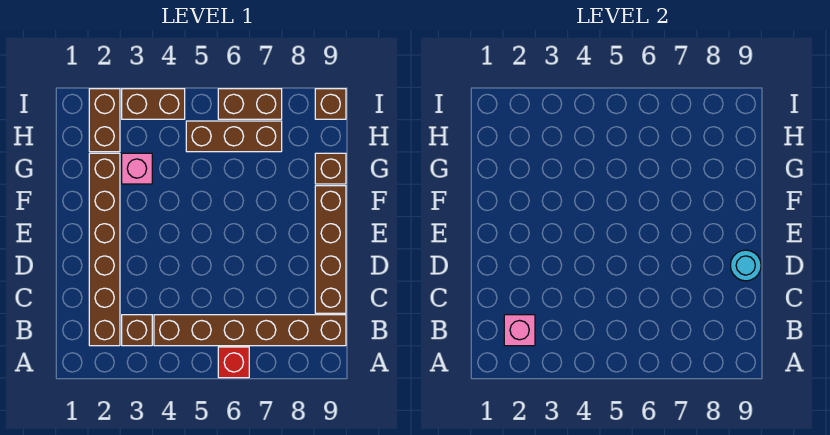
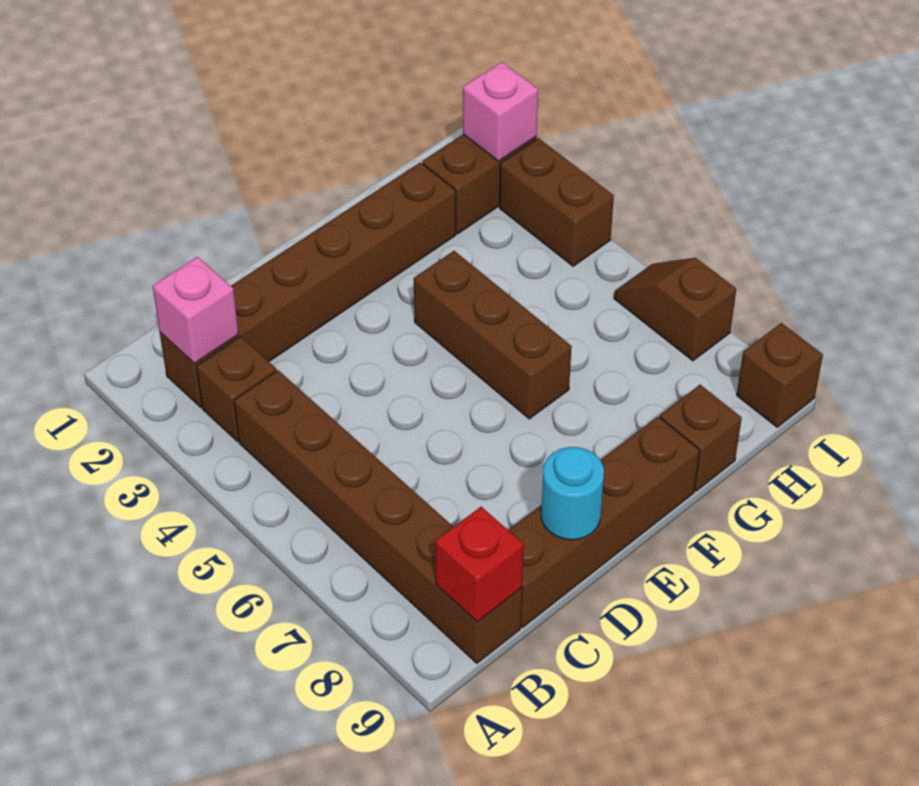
red 1x1 brick [218,347,249,378] -> red 1x1 brick moved to [435,507,524,622]
pink 1x1 brick [122,153,152,184] -> pink 1x1 brick moved to [463,62,538,161]
brown 1x3 brick [186,121,282,152] -> brown 1x3 brick moved to [413,251,572,419]
brown 1x2 brick [218,89,282,119] -> brown 1x2 slope [614,258,736,361]

